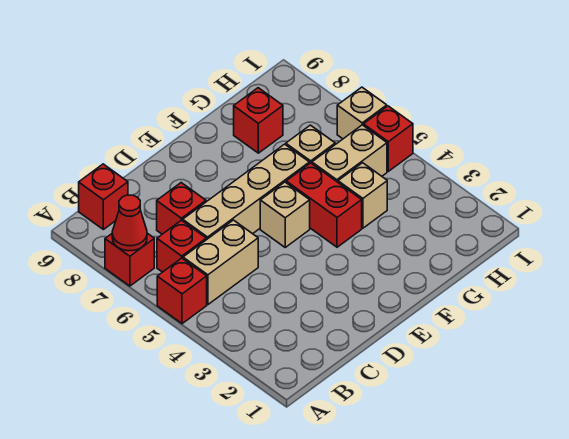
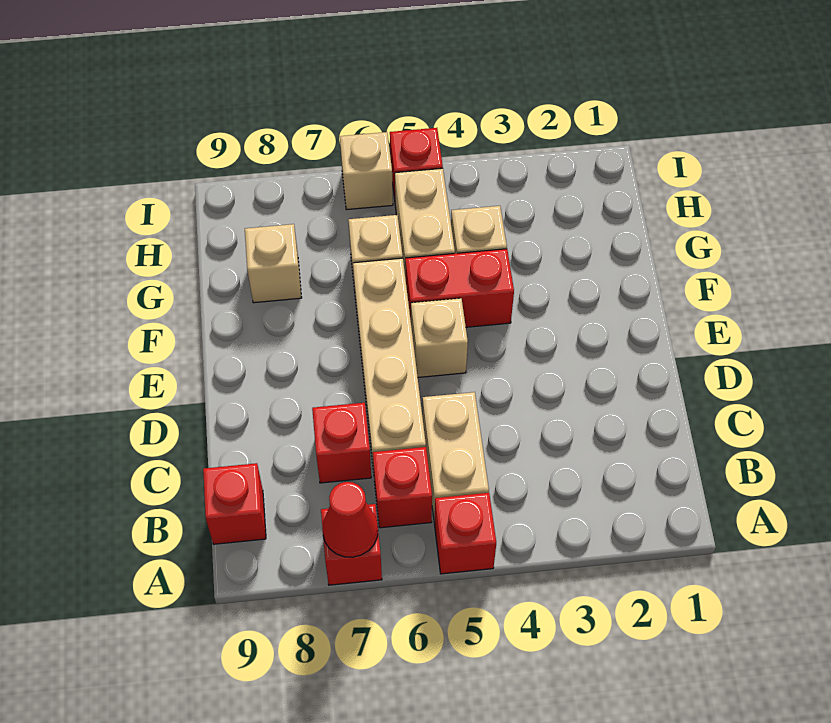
red 1x1 brick [234,88,283,153] -> tan 1x1 brick [245,224,302,303]

